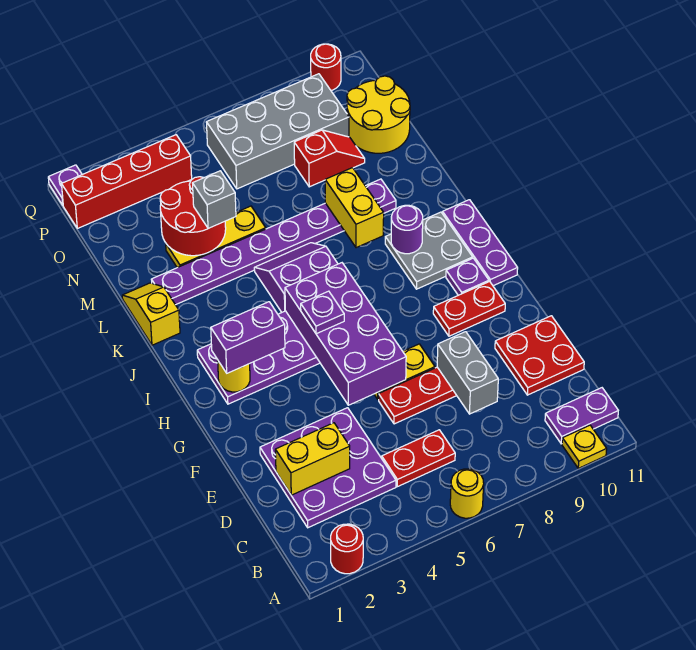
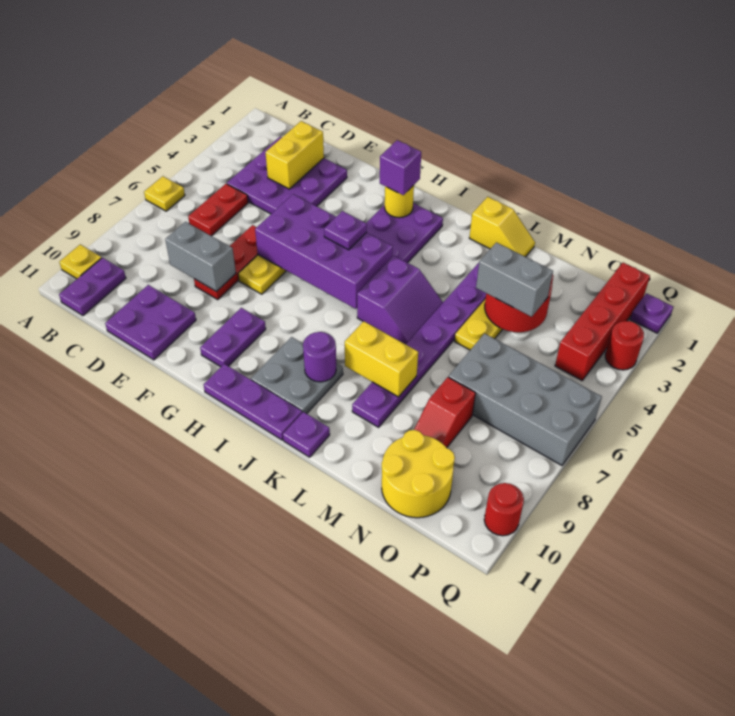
red 1x1 round brick [331,524,363,574] -> red 1x1 round brick moved to [605,321,644,370]
yellow 1x1 round brick [450,469,484,518] -> yellow 1x1 plate [144,176,185,211]
red 2x2 plate [495,316,584,395] -> purple 2x2 plate [105,285,196,360]
red 1x2 plate [433,282,505,336] -> purple 1x2 plate [200,308,266,367]
purple 1x2 brick [211,302,285,373] -> purple 1x1 brick [380,140,421,195]
purple 1x1 plate [446,258,489,295] -> purple 1x1 plate moved to [283,412,330,457]
grey 1x1 brick [193,171,236,228] -> grey 1x2 brick [476,242,553,317]
grey 2x4 brick [206,74,349,189] -> grey 2x4 brick turned to [449,334,602,465]

